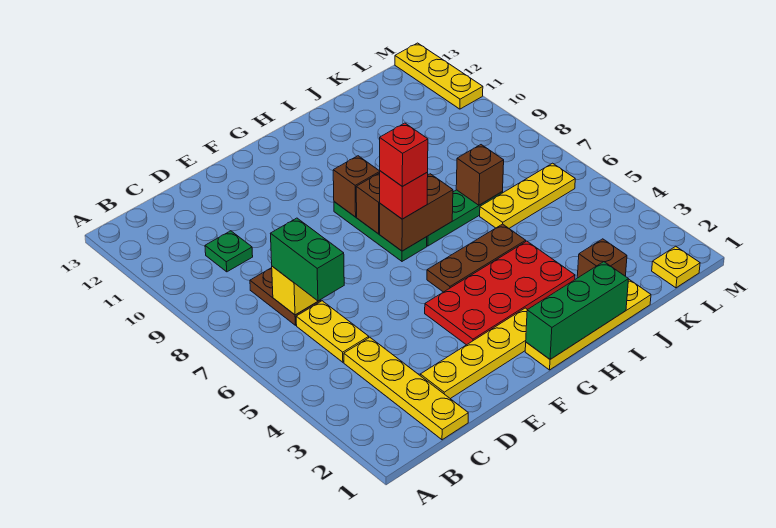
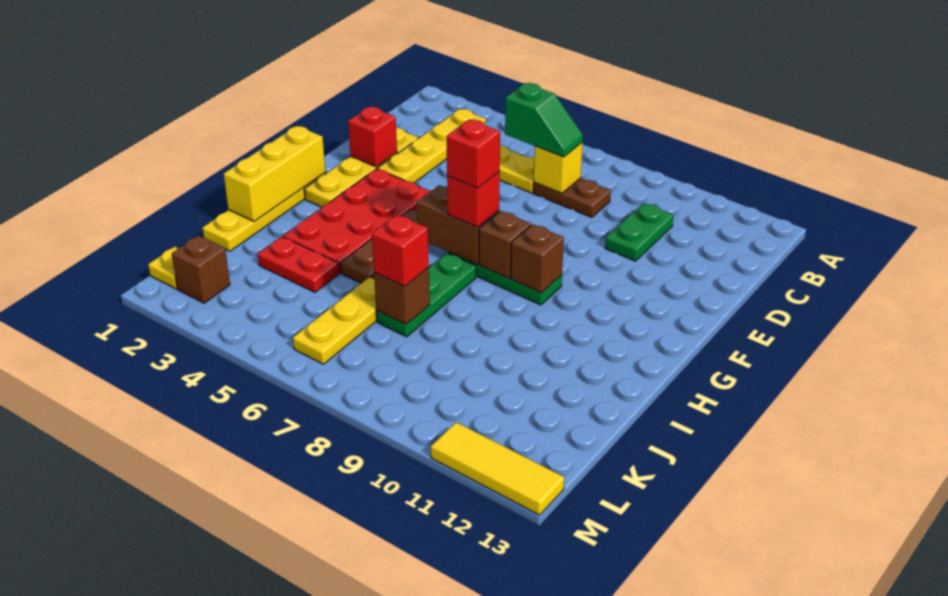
yellow 1x4 plate [344,337,468,440] -> yellow 1x4 plate turned to [378,109,486,183]
green 1x2 brick [271,218,344,301] -> green 1x2 slope [505,83,583,157]
green 1x1 plate [205,231,253,272] -> green 1x2 plate [605,203,674,261]
none -> red 1x1 brick [348,107,397,167]
green 1x3 brick [526,262,629,359] -> yellow 1x3 brick [224,126,325,221]
brown 1x2 brick [380,174,453,251] -> brown 1x2 brick turned to [417,185,499,265]
brown 1x1 brick [577,239,627,278] -> brown 1x1 brick moved to [172,235,230,303]
none -> red 1x2 plate [258,237,339,292]
none -> red 1x1 brick [372,214,429,286]
yellow 1x3 plate [395,43,483,109] -> yellow 1x3 tile [431,422,564,515]

